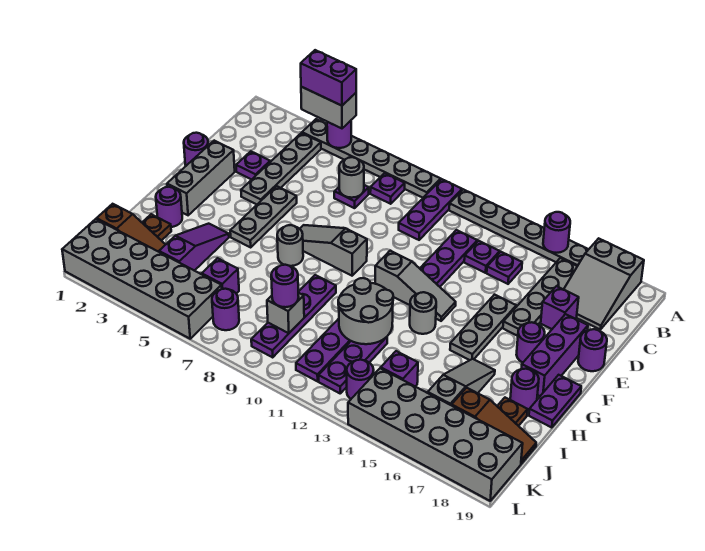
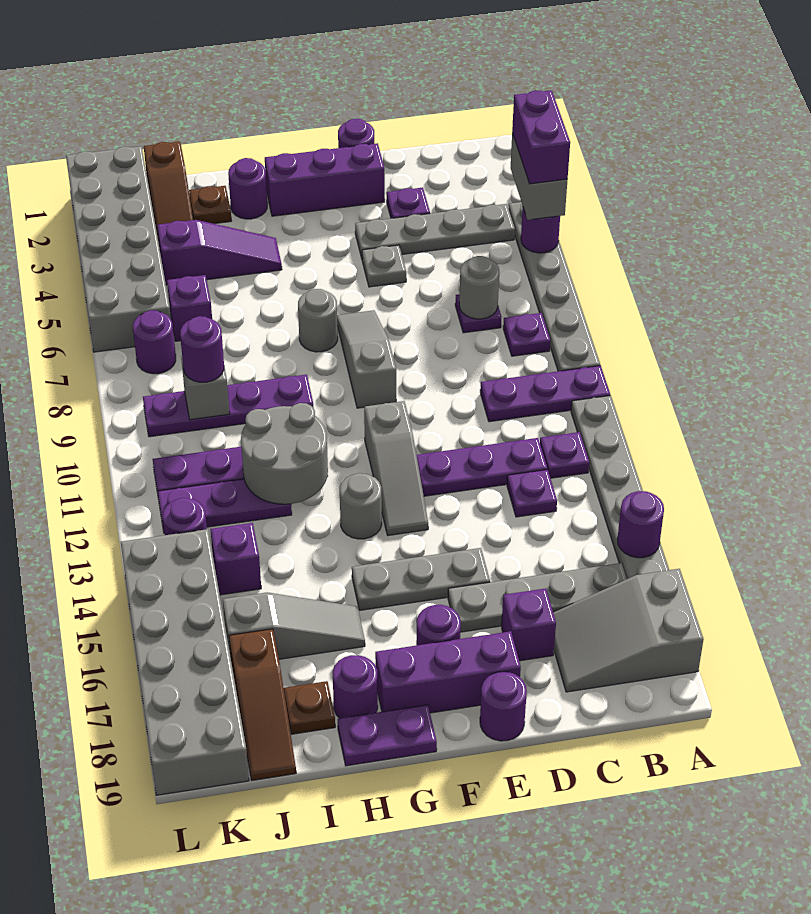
purple 1x1 plate [487,252,522,284] -> purple 1x1 plate moved to [540,432,589,478]
grey 1x3 brick [167,141,235,215] -> purple 1x3 brick [265,143,385,216]
grey 1x3 plate [230,186,297,247] -> grey 1x1 plate [362,245,406,287]

